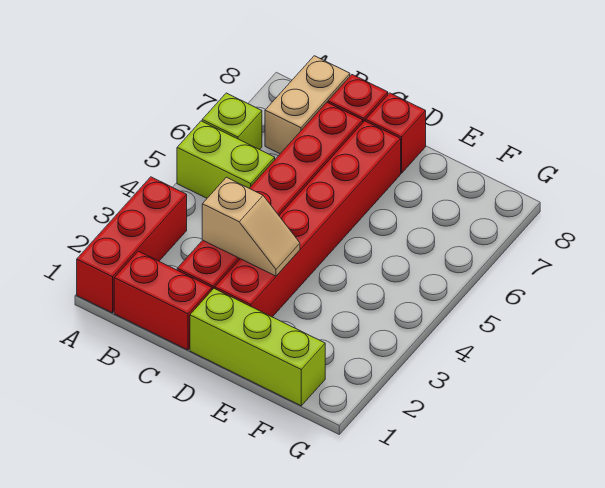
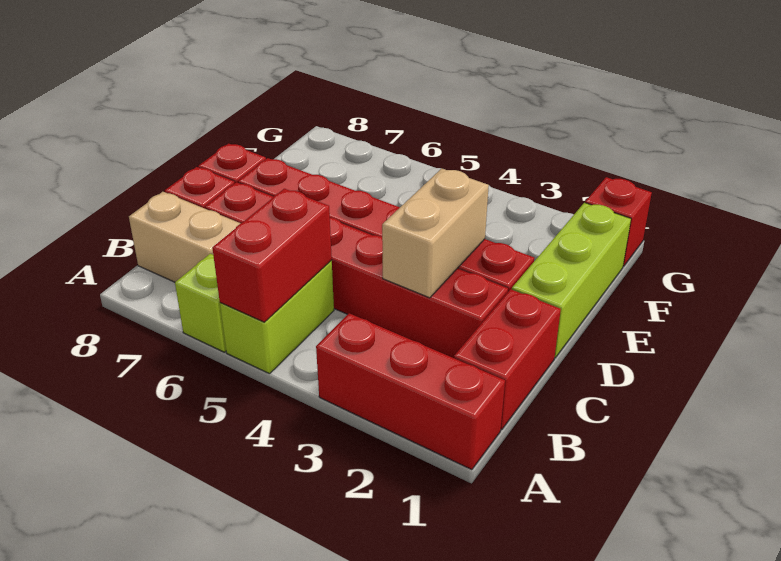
none -> red 1x2 brick [212,189,332,322]
tan 1x2 slope [202,177,300,276] -> tan 1x2 brick [382,168,489,298]
none -> red 1x1 brick [585,177,652,266]

